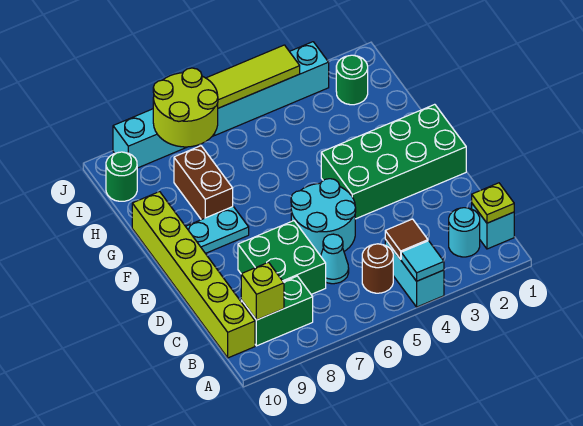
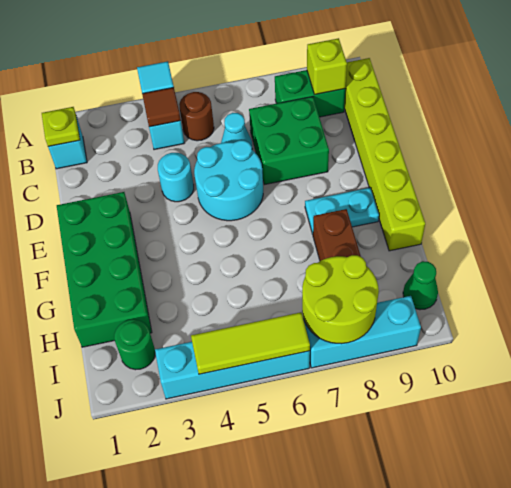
cyan 1x1 round brick [449,208,480,257] -> cyan 1x1 round brick moved to [158,153,194,202]
green 2x4 brick [321,104,466,219] -> green 2x4 brick turned to [57,192,152,347]
green 1x1 round brick [106,152,137,201] -> green 1x1 cone [403,261,438,310]

